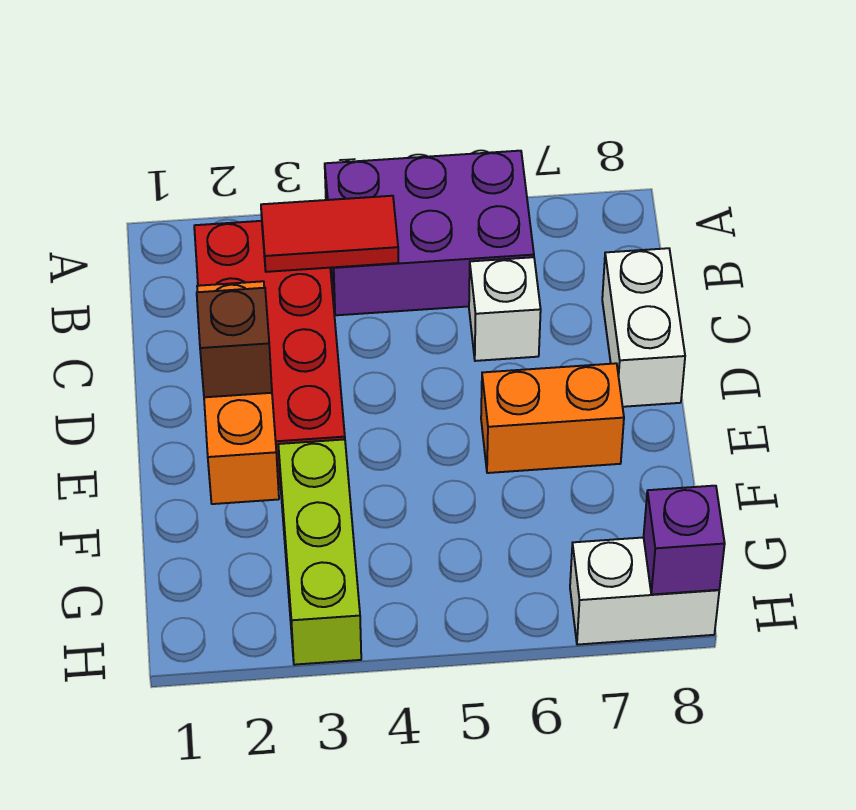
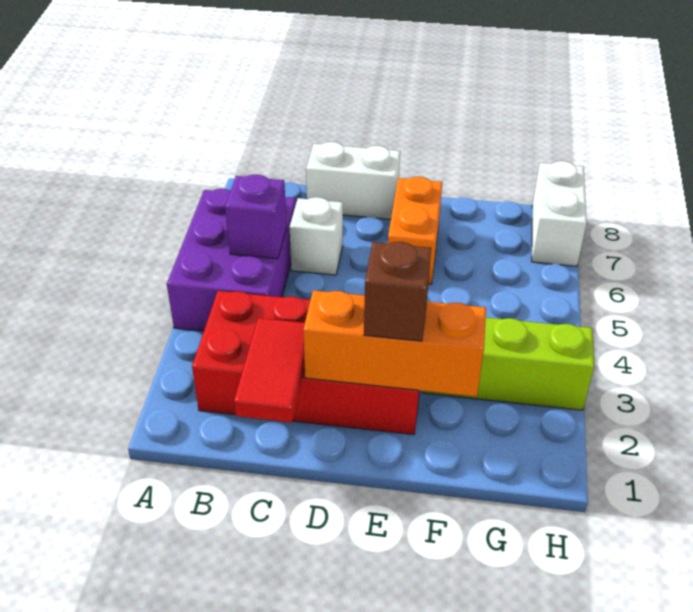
red 1x2 tile [261,196,398,272] -> red 1x2 tile moved to [234,318,305,422]
purple 1x1 brick [644,486,725,594] -> purple 1x1 brick moved to [225,175,287,259]

